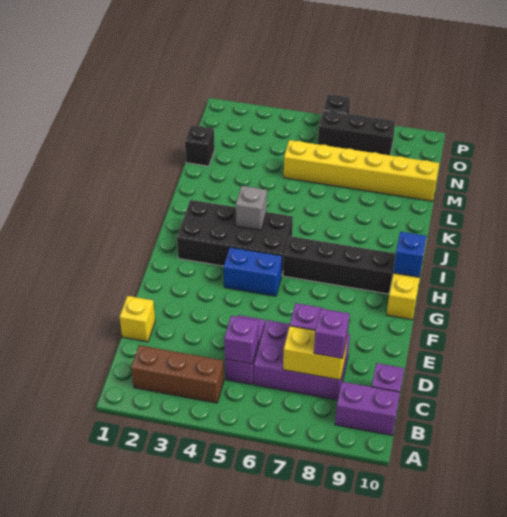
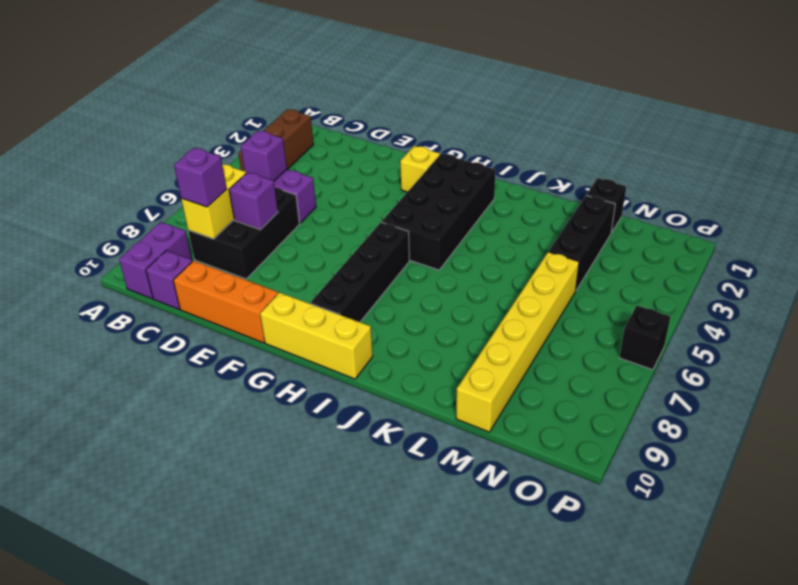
purple 2x3 brick [254,320,350,400] -> black 2x3 brick [188,188,300,279]
yellow 1x1 brick [120,296,155,342] -> yellow 1x1 brick moved to [400,146,440,192]
none -> orange 1x3 brick [173,261,278,343]
blue 1x2 brick [224,247,282,296] -> none
blue 1x1 brick [393,232,427,277] -> none
grey 1x1 brick [236,186,267,230] -> none
black 1x3 brick [318,110,395,155] -> black 1x3 brick moved to [549,196,615,290]

